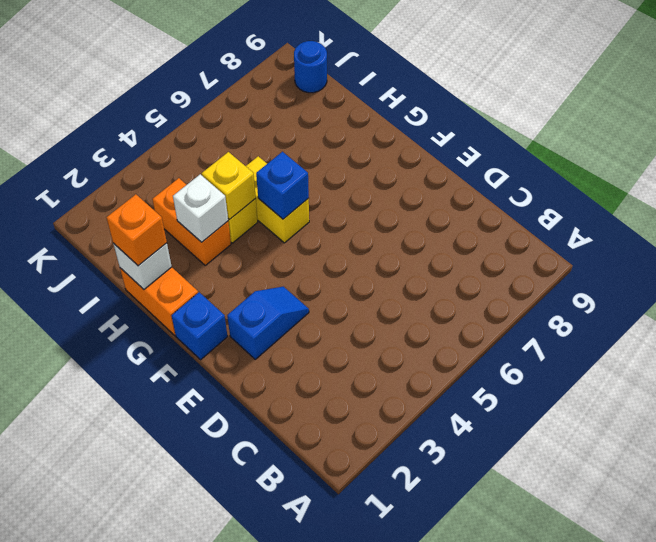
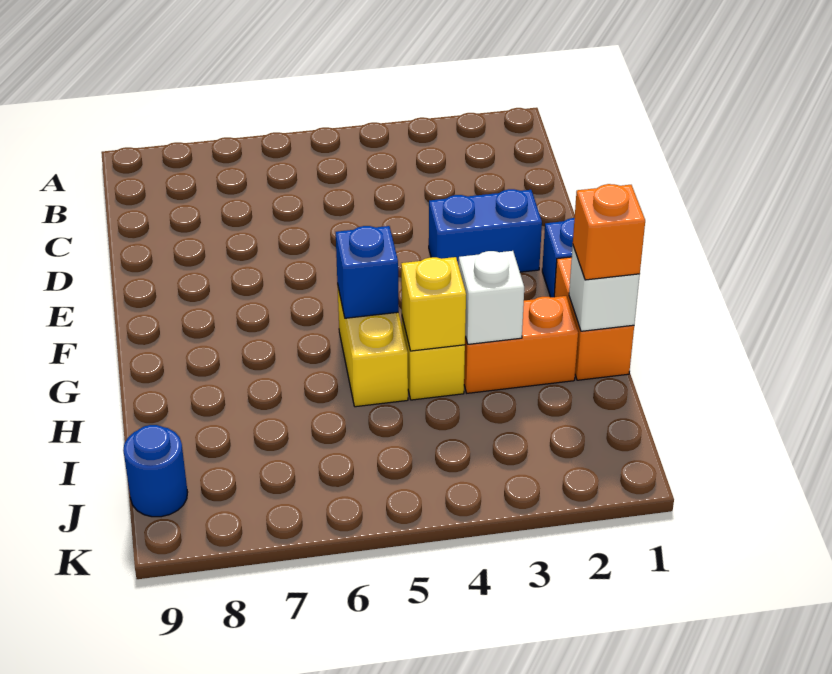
blue 1x2 slope [227,287,309,359] -> blue 1x2 brick [429,189,542,272]
orange 1x2 brick [152,178,231,265] -> orange 1x2 brick turned to [464,296,578,393]

